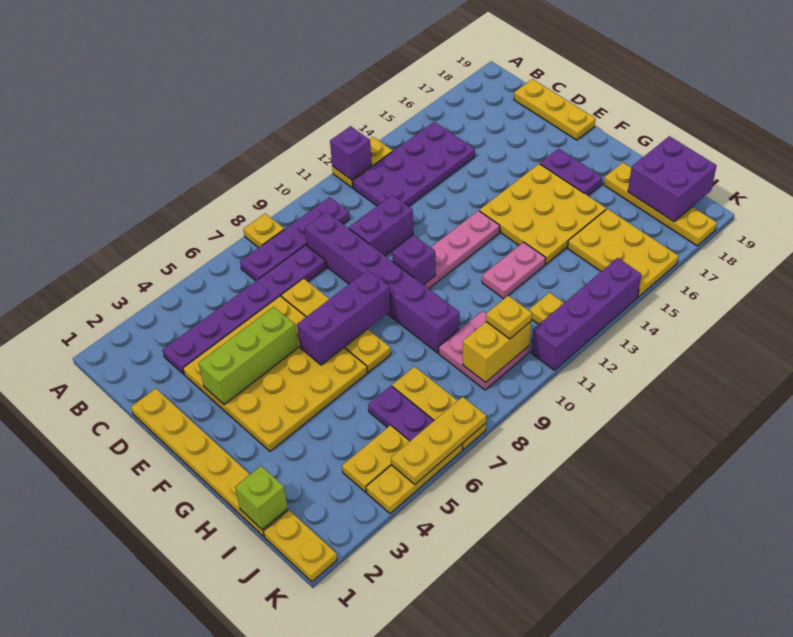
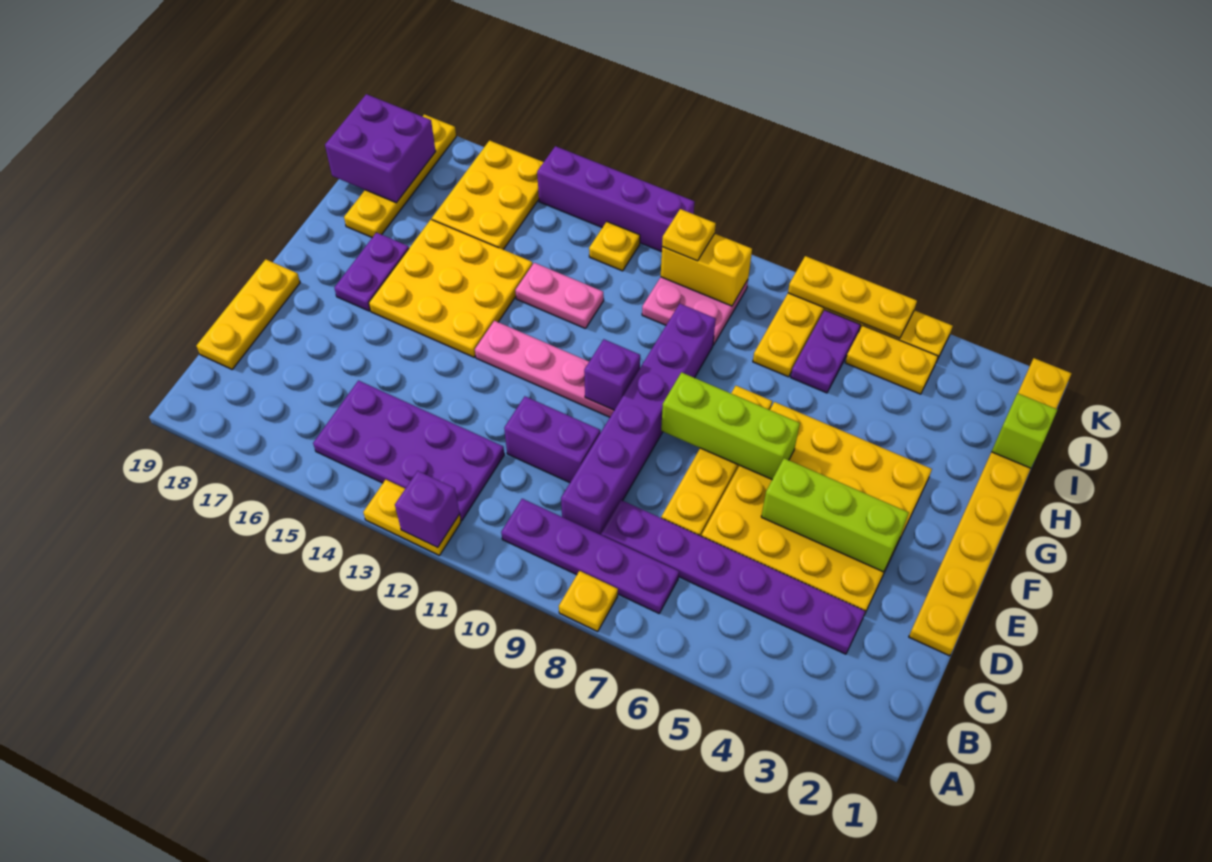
purple 1x3 brick [297,270,391,365] -> lime 1x3 brick [661,372,800,479]

